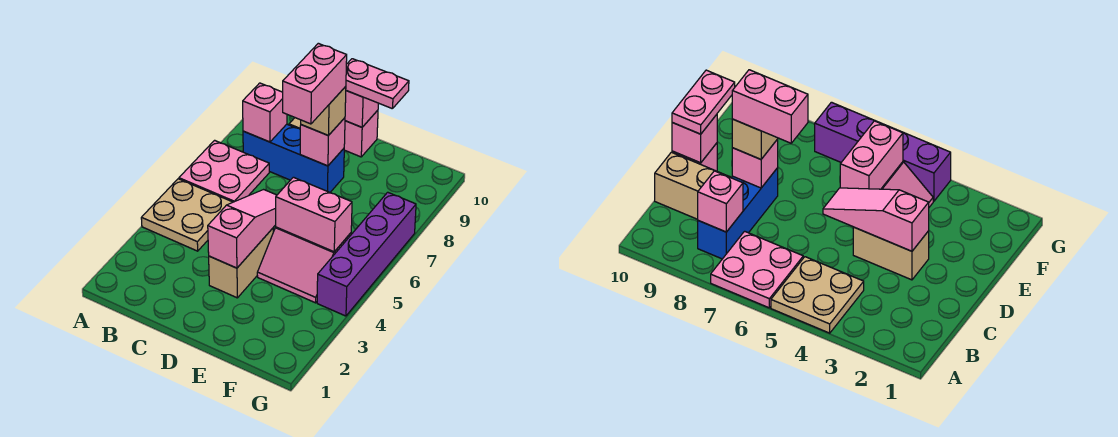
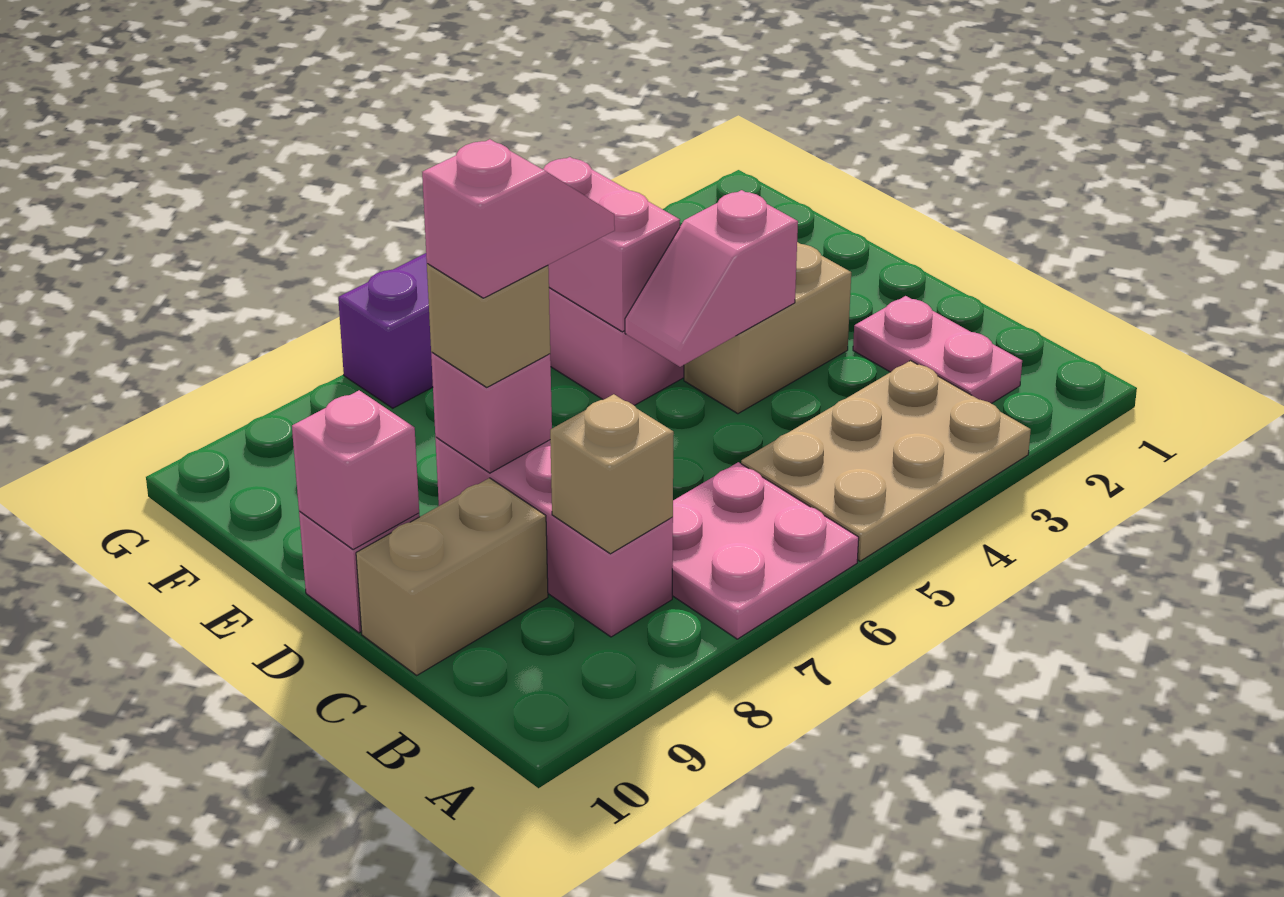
tan 2x2 plate [141,179,233,251] -> tan 2x3 plate [741,361,1031,561]
blue 1x3 brick [243,124,344,192] -> pink 1x3 brick [435,437,673,637]
pink 1x1 brick [243,83,287,142] -> tan 1x1 brick [550,394,674,554]
pink 1x3 slope [208,190,277,268] -> pink 1x2 slope [625,190,798,367]
pink 1x2 brick [283,43,347,124] -> pink 1x2 slope [422,139,615,298]
pink 1x2 plate [346,59,409,109] -> pink 1x2 plate moved to [853,296,1022,403]

